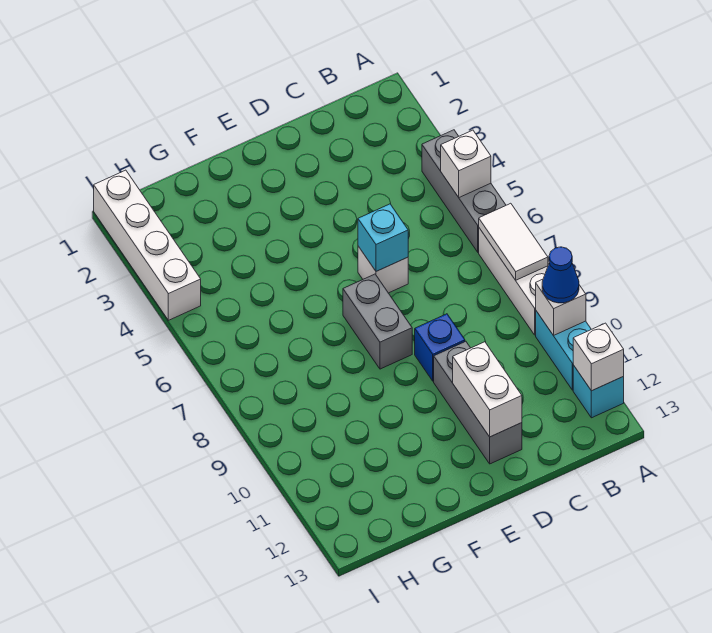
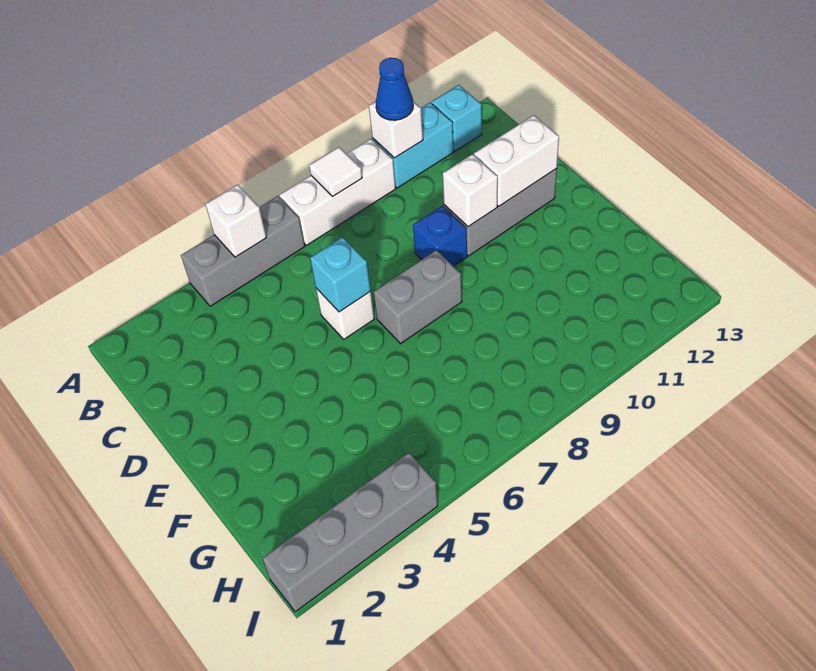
white 1x2 tile [479,203,548,280] -> white 1x1 tile [309,147,362,196]
white 1x1 brick [573,323,624,391] -> white 1x1 brick moved to [443,154,498,227]
white 1x4 brick [94,170,201,320] -> grey 1x4 brick [263,453,438,612]

